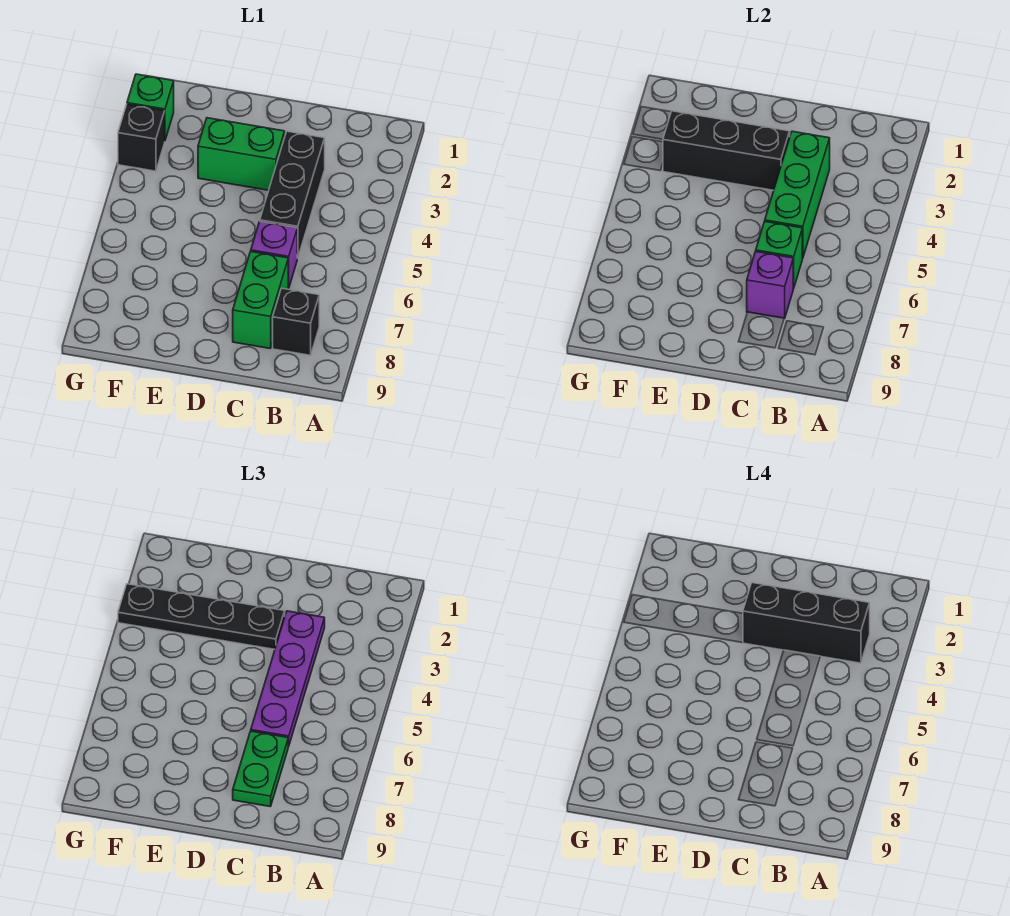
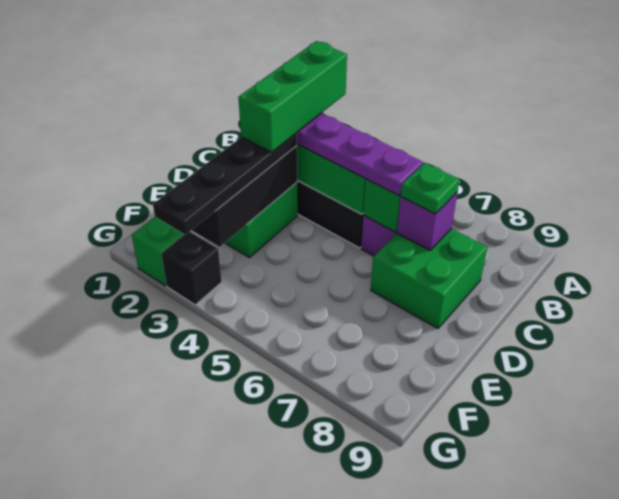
black 1x3 brick [743,583,870,663] -> green 1x3 brick [238,41,347,152]
black 1x1 brick [273,288,319,355] -> none
green 1x2 brick [233,252,289,349] -> green 2x2 brick [371,229,487,329]
green 1x2 plate [233,731,289,807] -> green 1x1 plate [401,163,459,214]

